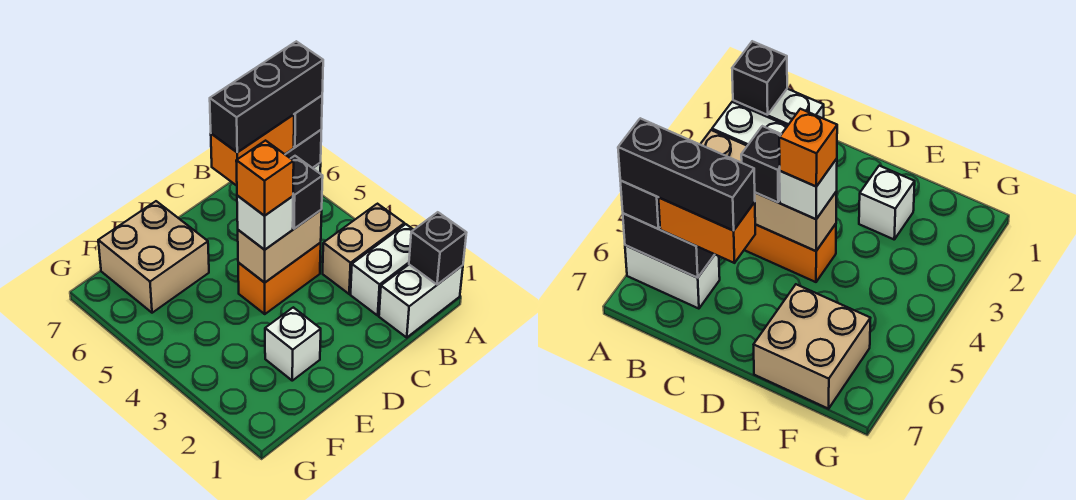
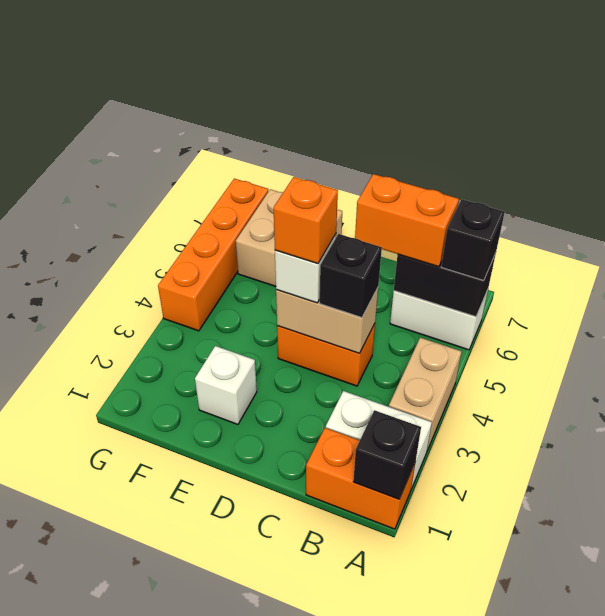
white 1x2 brick [379,265,463,337] -> orange 1x2 brick [306,428,415,529]
tan 1x2 brick [323,204,404,294] -> tan 1x2 brick turned to [389,338,462,450]
black 1x3 brick [210,41,323,152] -> none
none -> orange 1x4 brick [158,179,268,331]

